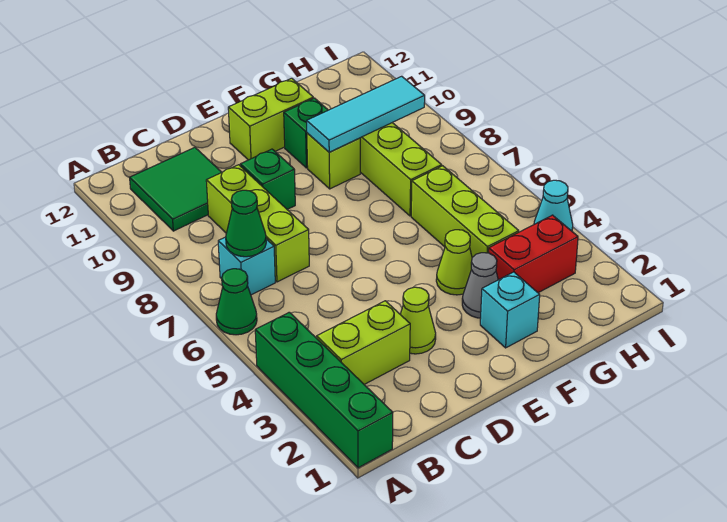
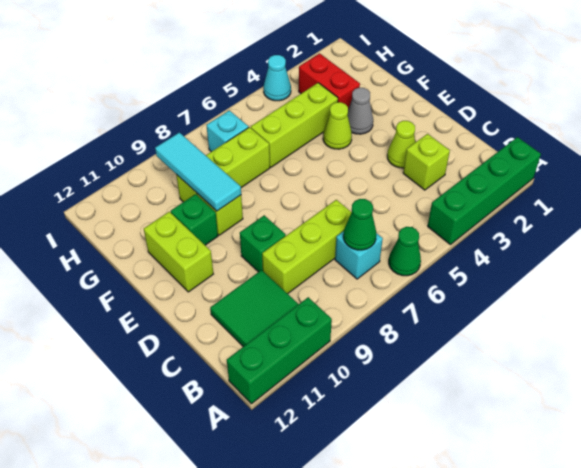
none -> green 1x3 brick [227,297,332,404]
lime 1x2 brick [317,301,410,384] -> lime 1x1 brick [403,134,450,190]
cyan 1x1 brick [480,272,540,348] -> cyan 1x1 brick moved to [207,110,249,152]

